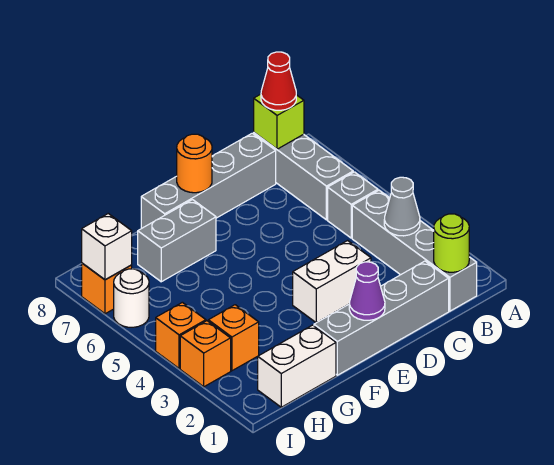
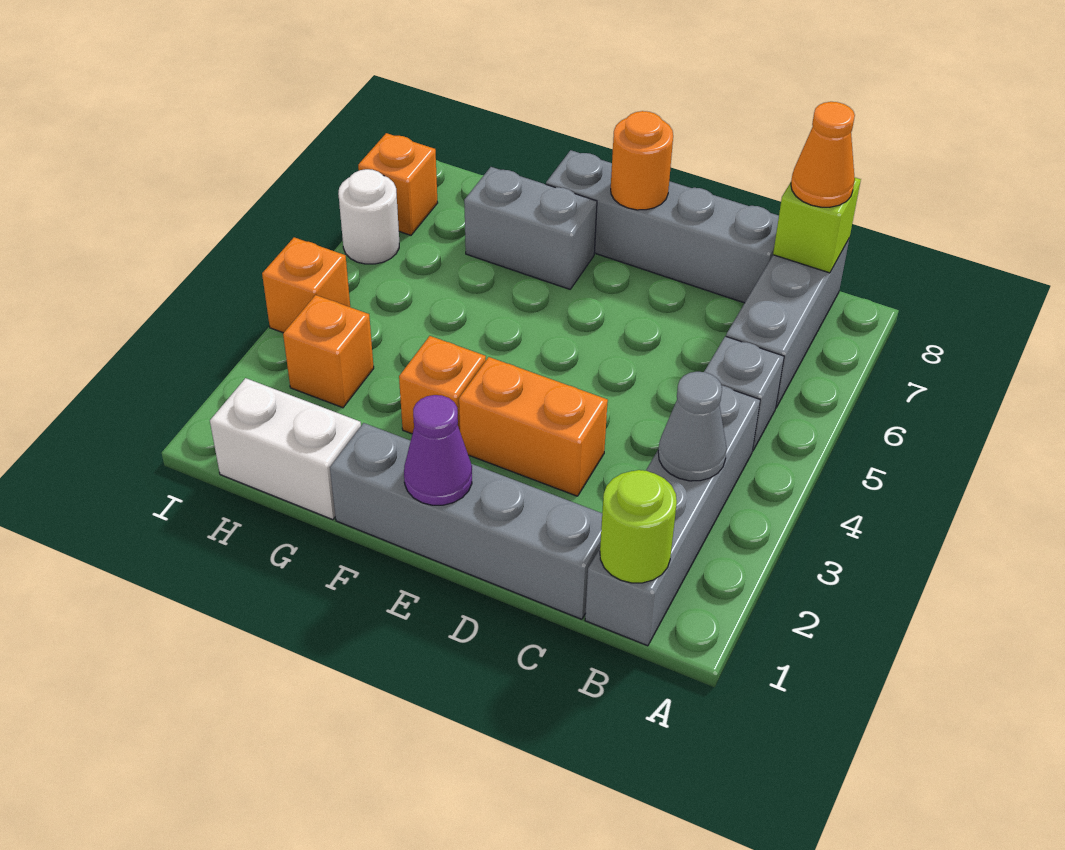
red 1x1 cone [261,52,296,110] -> orange 1x1 cone [791,102,855,207]
white 1x2 brick [293,241,371,323] -> orange 1x2 brick [459,357,608,496]
orange 1x1 brick [180,321,231,387] -> orange 1x1 brick moved to [399,336,486,434]
white 1x1 brick [82,214,132,280] -> none

